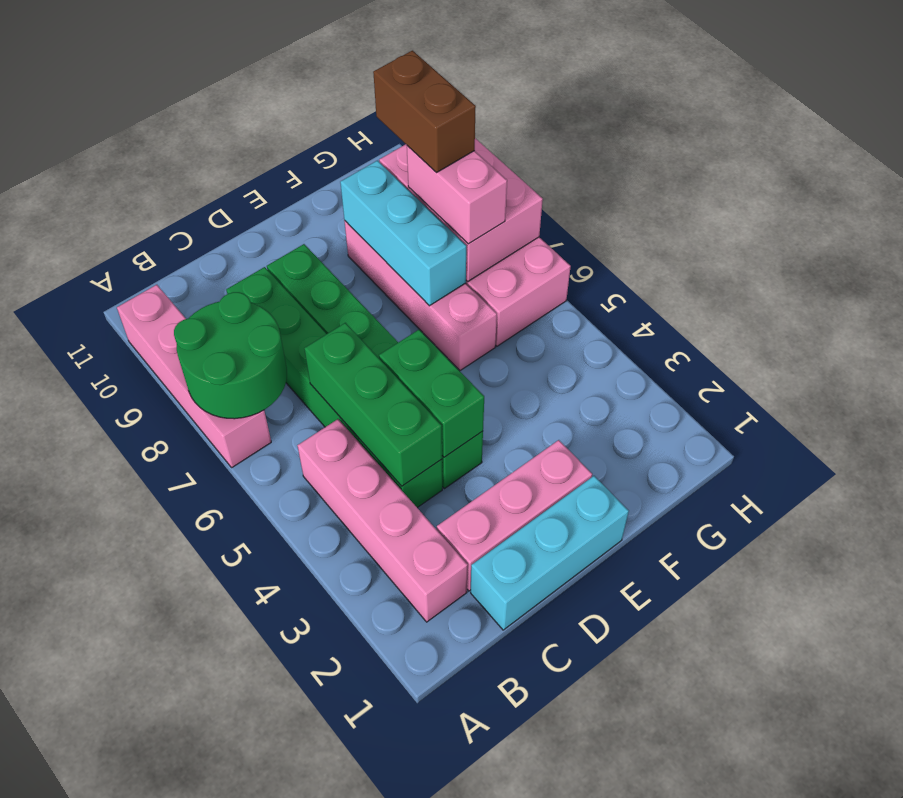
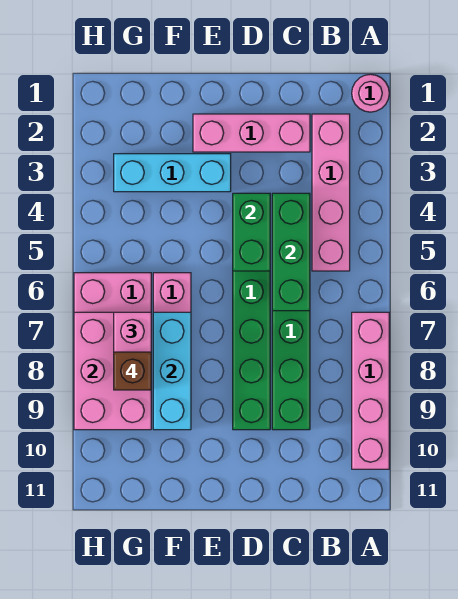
none -> pink 1x1 round brick [352,74,389,112]
green 2x2 round brick [174,292,287,419] -> none
cyan 1x3 brick [471,476,629,630] -> cyan 1x3 brick moved to [114,154,231,192]
brown 1x2 brick [373,51,476,172] -> brown 1x1 brick [114,352,151,390]

